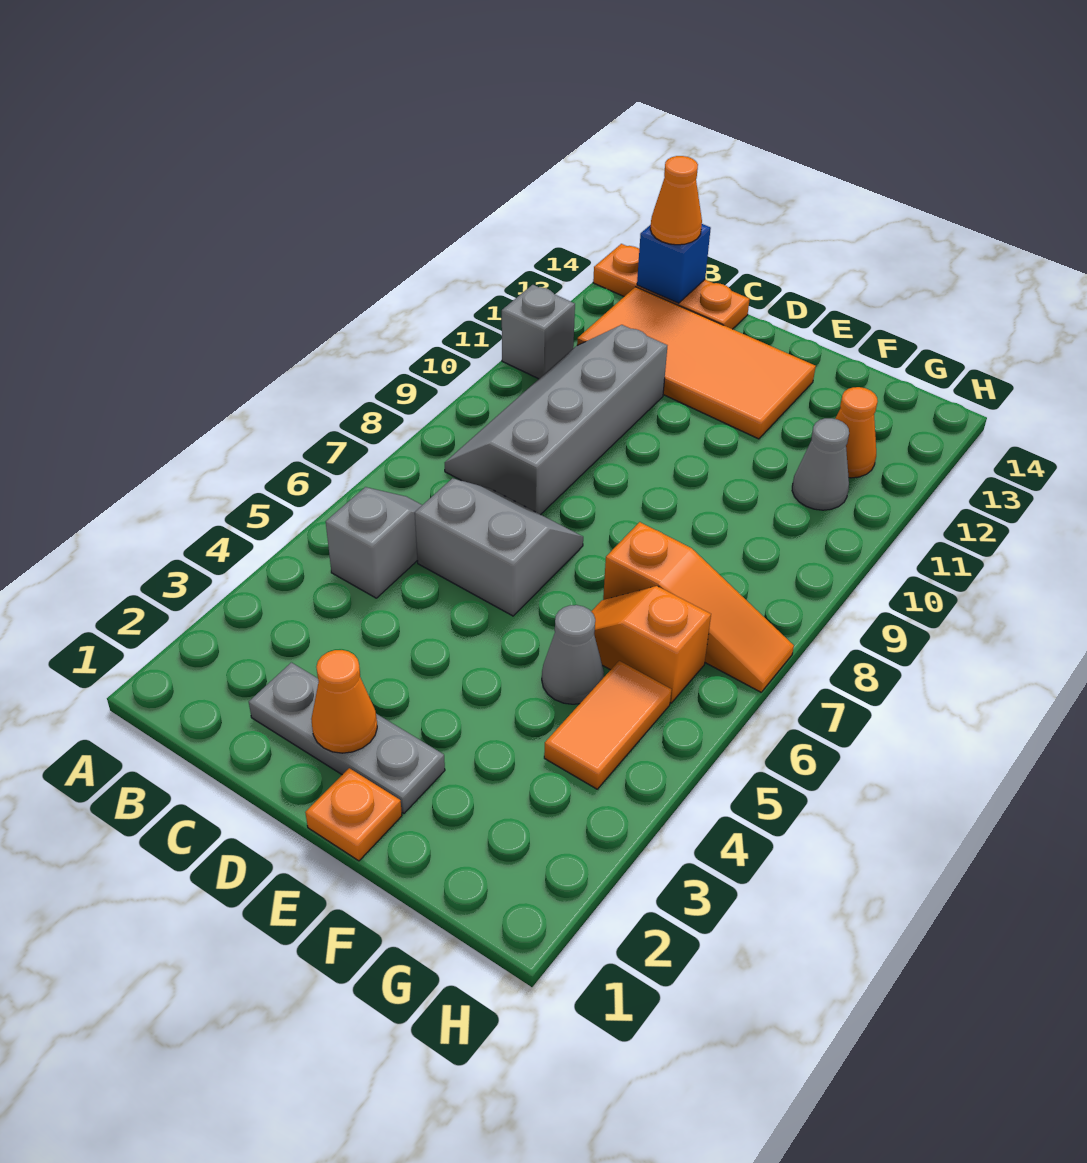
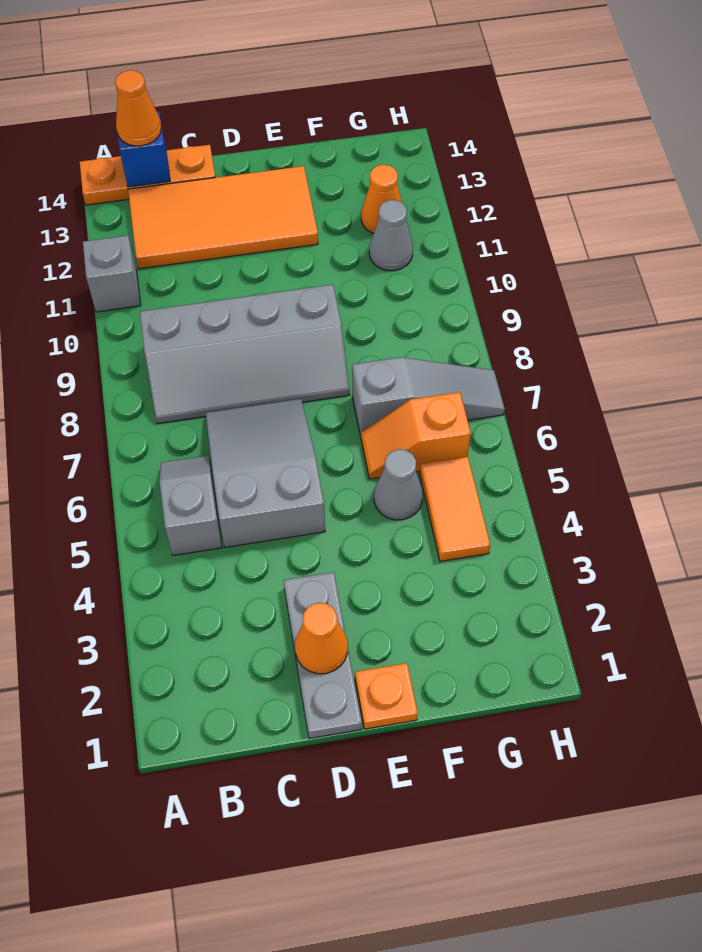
grey 2x4 slope [445,325,667,515] -> grey 2x4 slope turned to [140,284,350,424]
grey 1x3 plate [249,662,445,813] -> grey 1x3 plate turned to [284,572,362,739]
grey 2x2 slope [415,478,583,616] -> grey 2x3 slope [206,399,325,547]
orange 1x3 slope [603,522,794,692] -> grey 1x3 slope [352,357,505,436]

